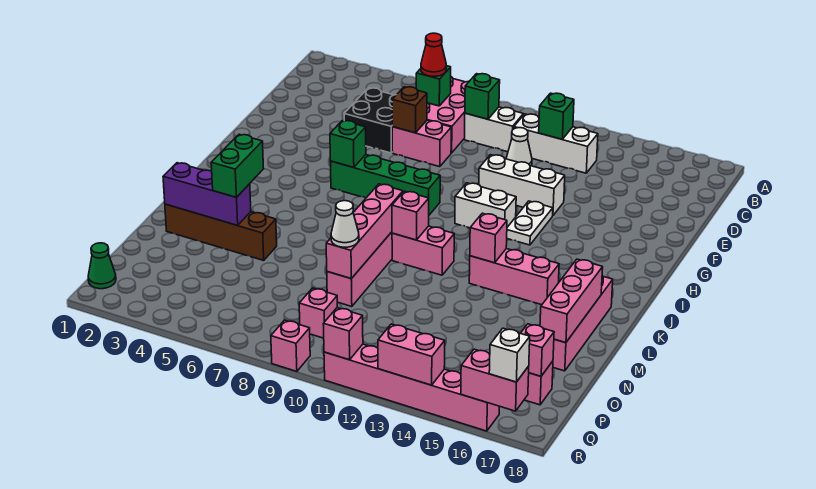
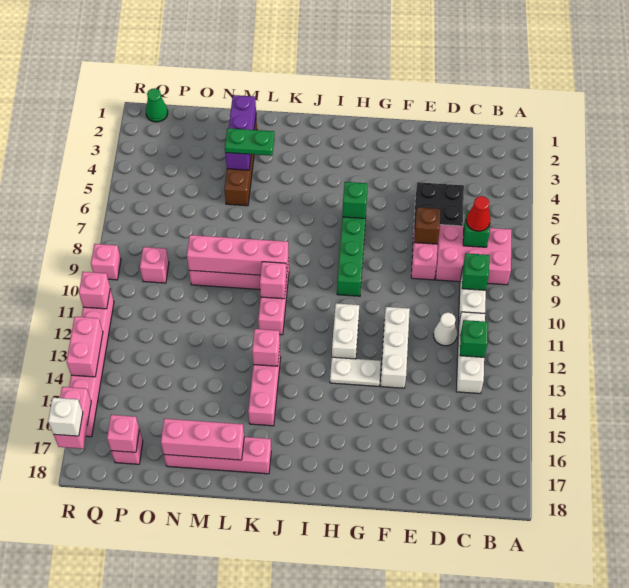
green 1x2 brick [211,134,264,197] -> green 1x2 plate [225,128,274,156]
white 1x1 cone [331,201,359,247] -> none

